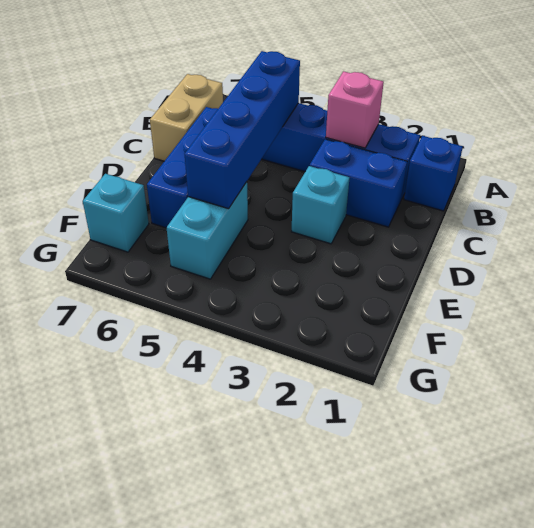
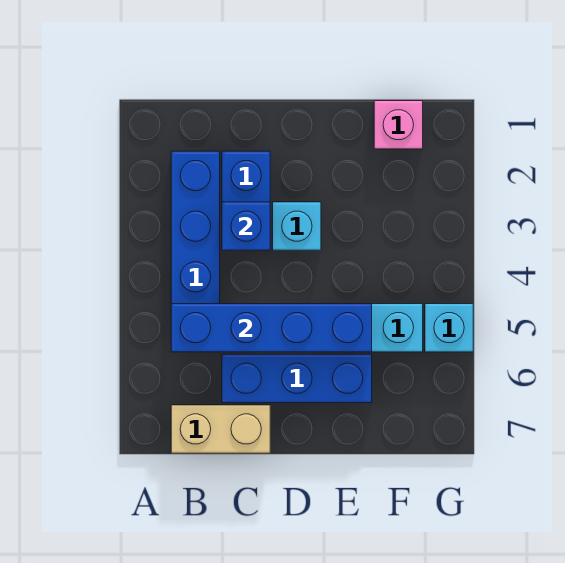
blue 1x1 brick [404,136,463,211] -> blue 1x1 brick moved to [222,202,270,250]
pink 1x1 brick [326,71,384,148] -> pink 1x1 brick moved to [374,101,423,149]
cyan 1x1 brick [83,174,149,252] -> cyan 1x1 brick moved to [425,304,473,352]

